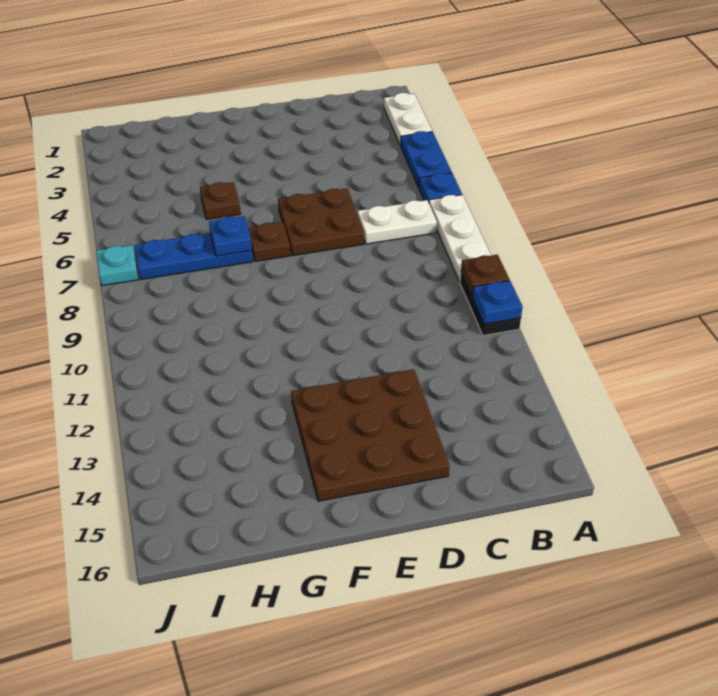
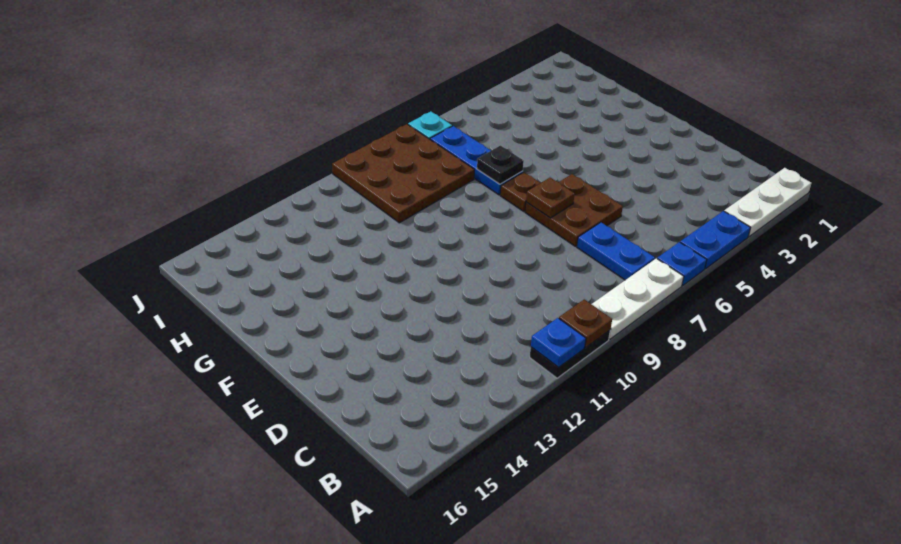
white 1x2 plate [384,93,432,146] -> white 1x3 plate [724,168,811,237]
white 1x2 plate [358,200,437,244] -> blue 1x2 plate [577,222,655,280]
brown 3x3 plate [291,369,450,501] -> brown 3x3 plate moved to [332,124,474,223]
brown 1x1 plate [200,182,241,220] -> brown 1x1 plate moved to [526,178,575,218]
blue 1x1 plate [209,216,252,256] -> black 1x1 plate [477,146,524,184]

